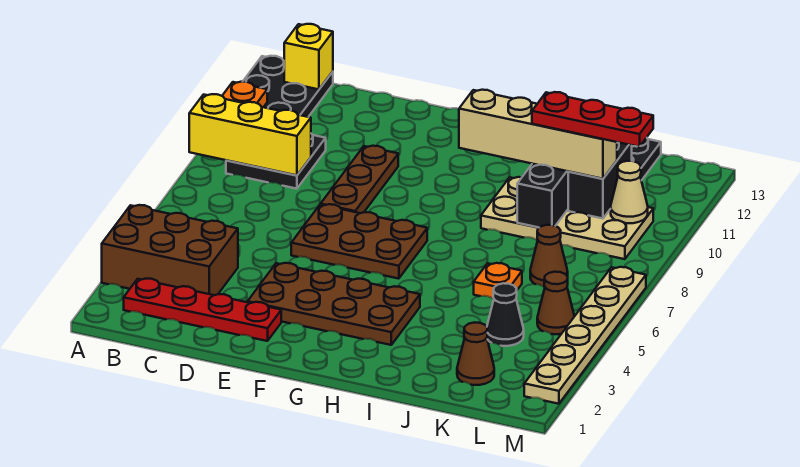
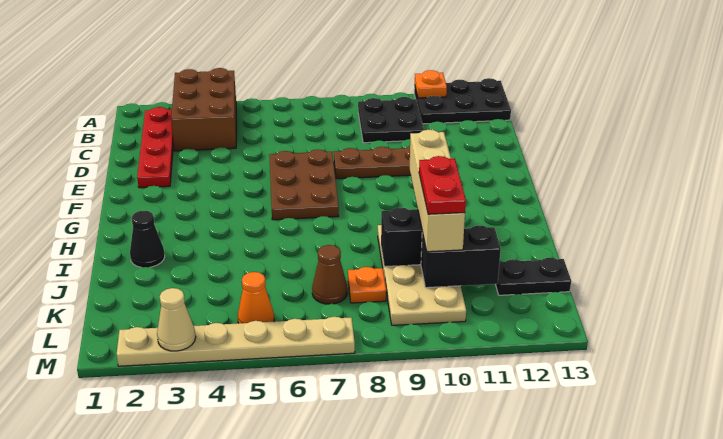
yellow 1x3 brick [189,94,311,175] -> none
yellow 1x1 brick [284,24,333,89] -> none
brown 2x4 plate [248,263,420,345] -> none
orange 1x1 plate [474,263,522,299] -> orange 1x1 plate moved to [348,267,386,303]
red 1x3 plate [532,92,653,147] -> red 1x2 plate [419,156,466,214]
brown 1x1 cone [457,323,494,385] -> none
black 1x1 cone [487,283,524,346] -> black 1x1 cone moved to [130,211,165,268]
brown 1x1 cone [537,272,574,334] -> orange 1x1 cone [238,272,274,323]
tan 1x1 cone [611,161,648,223] -> tan 1x1 cone moved to [157,288,196,351]

